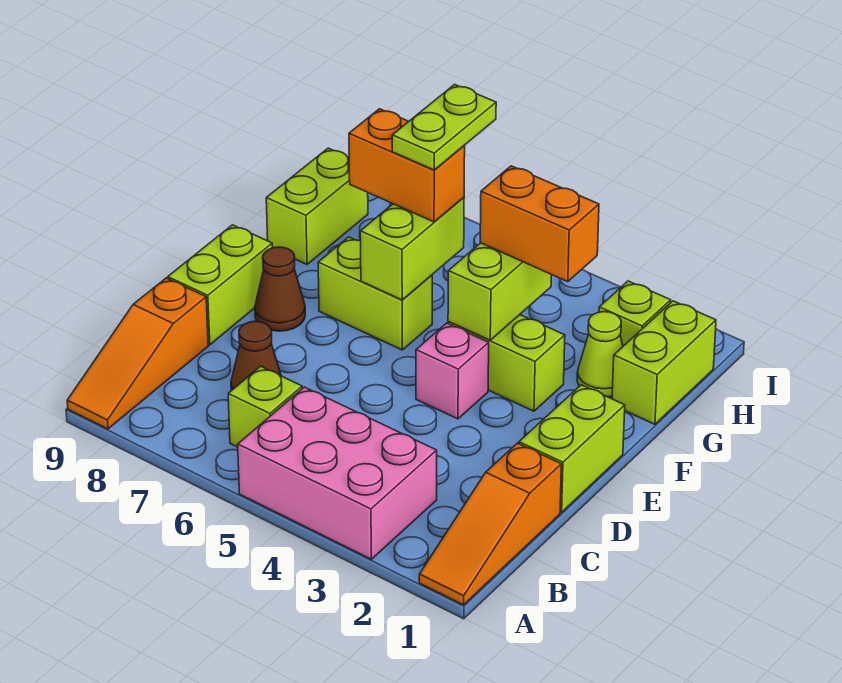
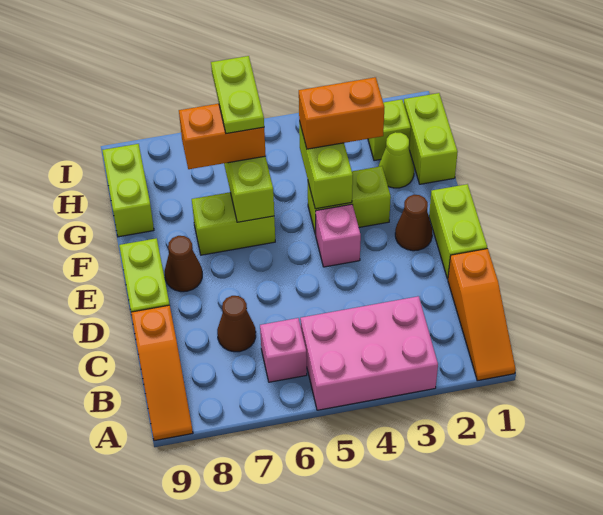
lime 1x1 brick [228,366,302,447] -> pink 1x1 brick [260,318,307,382]
none -> brown 1x1 cone [395,195,432,251]

